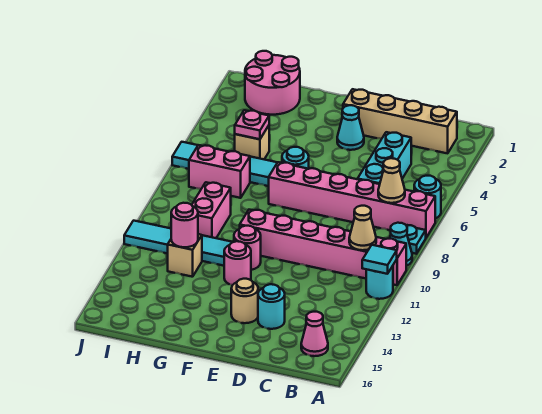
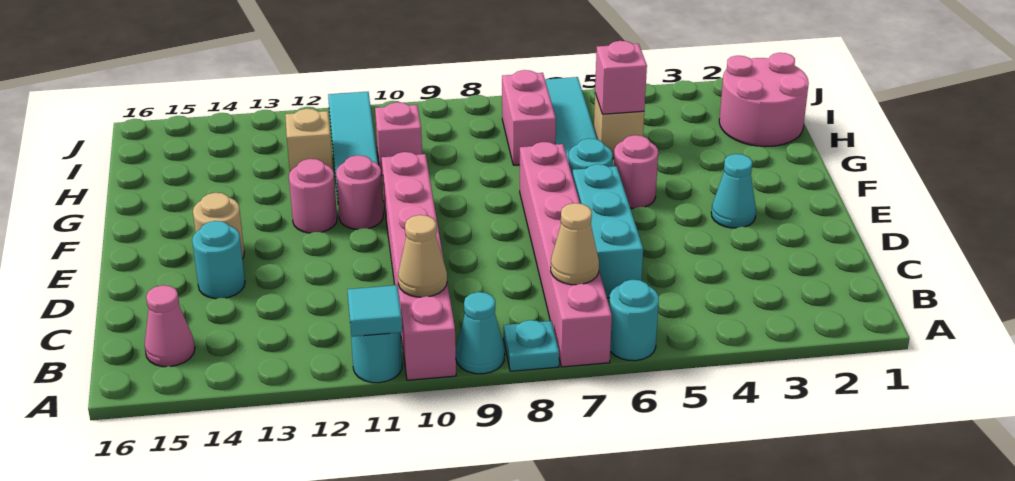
tan 1x4 brick [343,89,457,153] -> none
cyan 1x3 brick [358,132,411,184] -> cyan 1x3 brick turned to [573,164,643,298]
pink 1x1 plate [235,110,269,139] -> pink 1x1 brick [595,41,647,114]
pink 1x2 brick [192,182,231,238] -> pink 1x1 brick [375,102,422,175]
pink 1x1 round brick [171,203,198,247] -> pink 1x1 round brick moved to [614,135,658,208]

